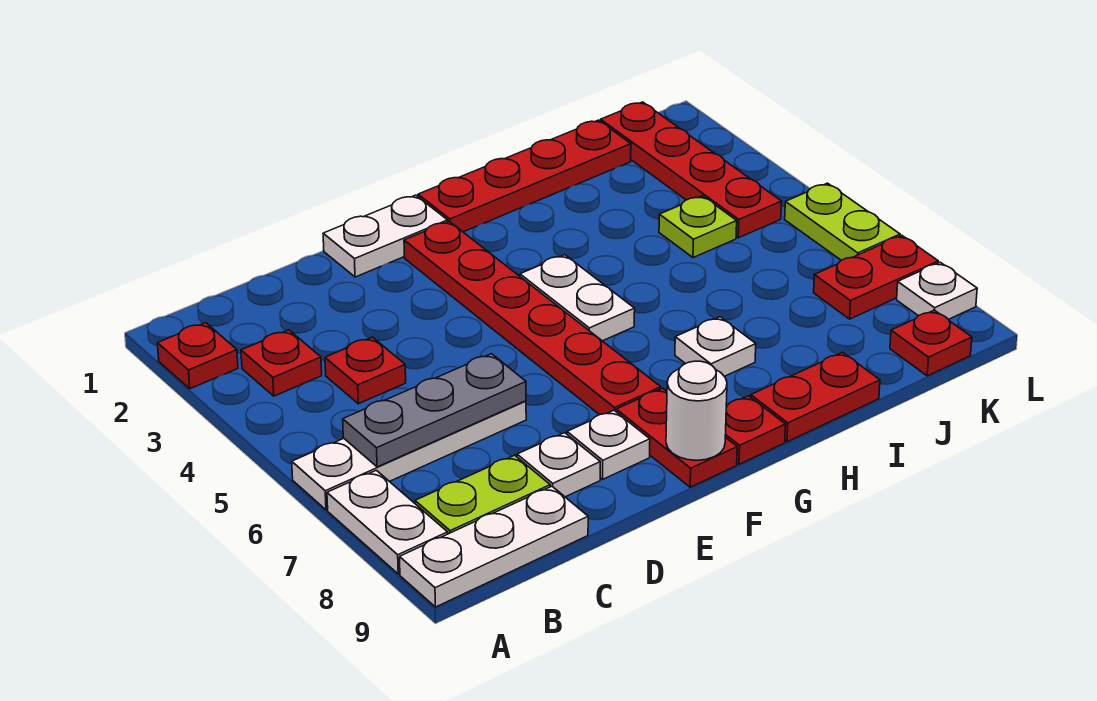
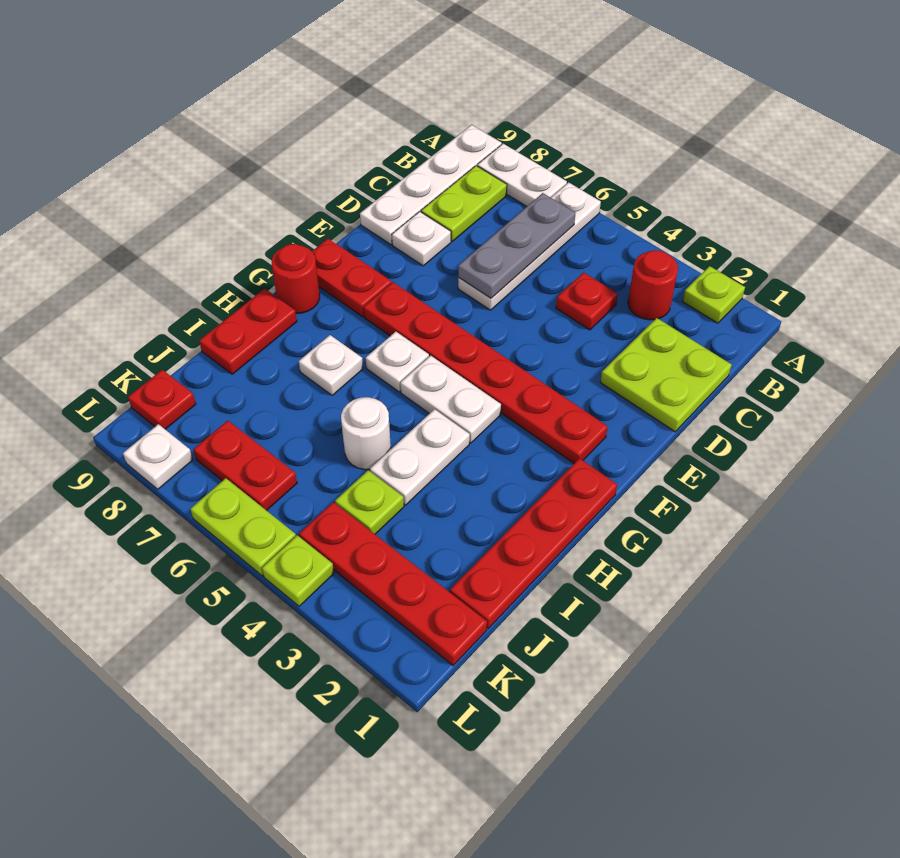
red 1x1 plate [158,323,238,389] -> lime 1x1 plate [682,266,745,323]
white 1x3 plate [400,486,588,607] -> white 1x4 plate [360,125,502,244]
red 1x1 plate [241,330,322,396] -> red 1x1 round brick [628,250,678,320]
none -> lime 2x2 plate [600,318,732,432]
white 1x2 plate [323,195,448,277] -> white 1x2 plate moved to [370,409,470,505]
white 1x1 plate [567,410,650,479] -> white 1x1 plate moved to [366,332,429,392]
white 1x1 round brick [666,361,727,460] -> white 1x1 round brick moved to [341,397,391,470]
red 1x1 plate [725,396,786,464] -> red 1x1 round brick [272,244,320,313]
red 1x2 plate [814,236,938,319] -> red 1x2 plate turned to [194,421,297,511]
none -> lime 1x1 plate [262,535,334,606]

